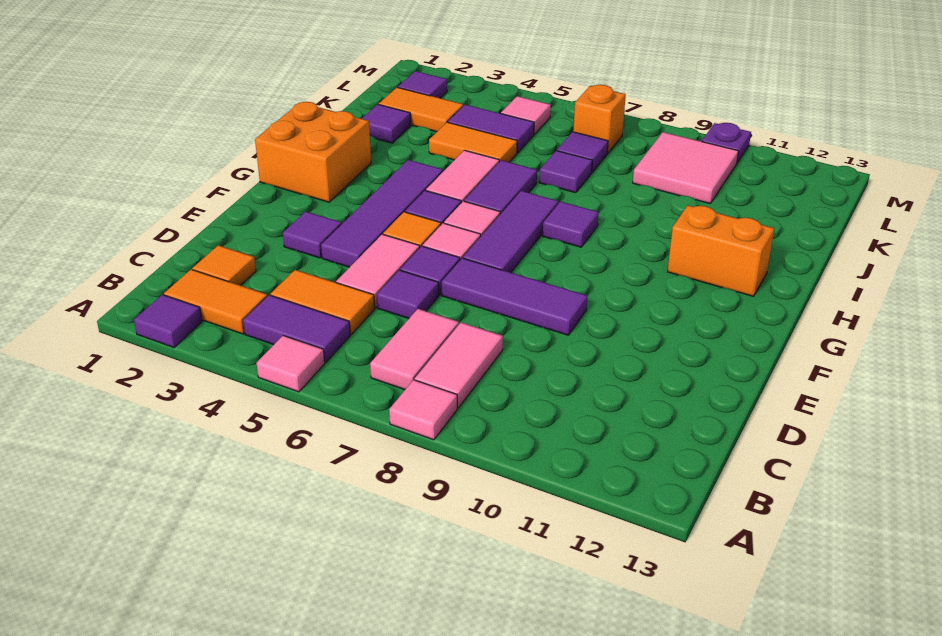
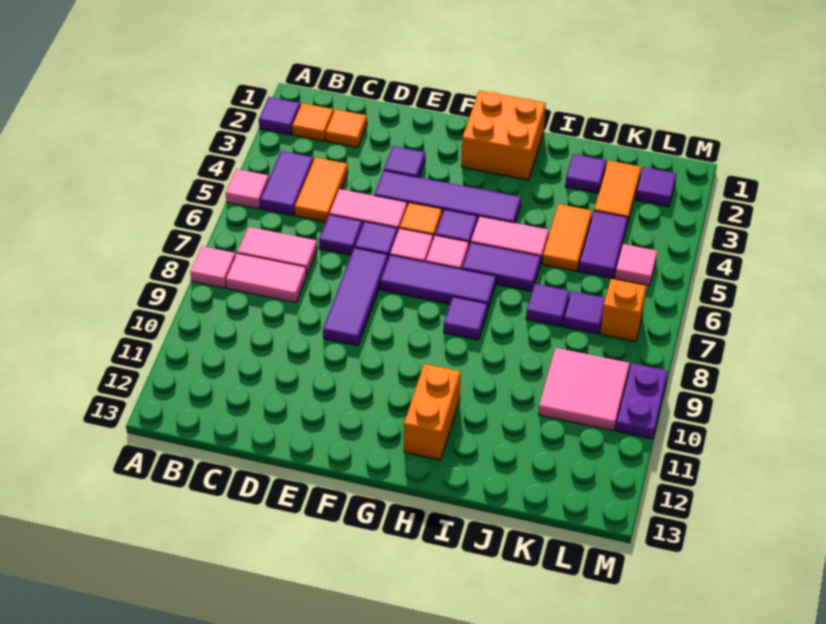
orange 1x2 tile [164,269,267,334] -> orange 1x1 tile [292,103,333,141]
purple 1x1 plate [702,123,751,163] -> purple 1x2 plate [616,363,668,439]

